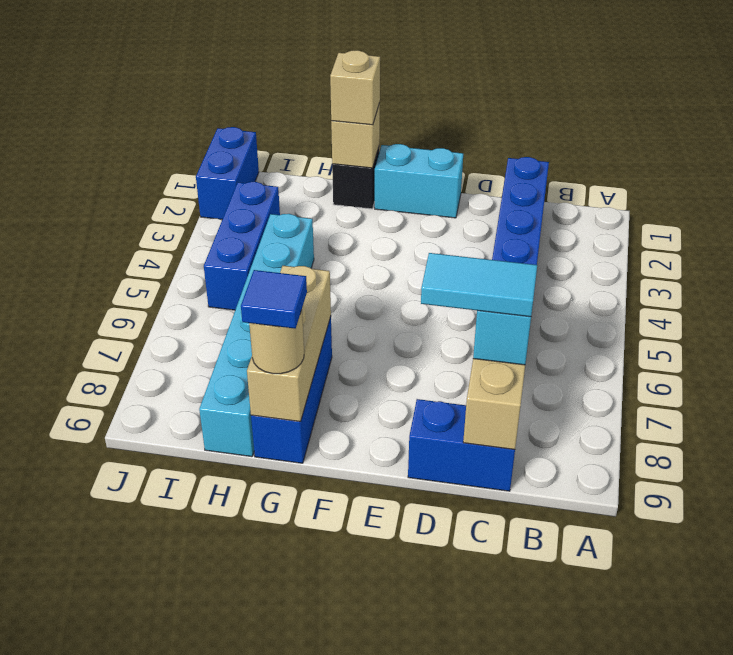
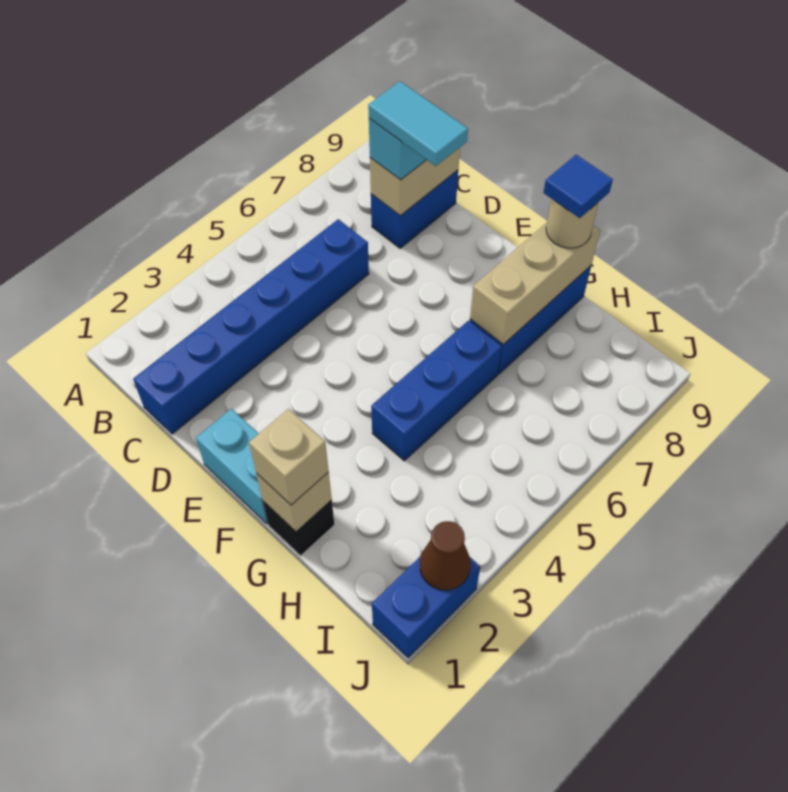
blue 1x2 brick [408,399,515,491] -> blue 1x2 brick turned to [371,170,458,248]
cyan 1x6 brick [199,214,314,457] -> none
blue 1x3 brick [204,182,280,310] -> blue 1x3 brick moved to [371,321,502,461]
none -> brown 1x1 cone [420,521,471,590]

